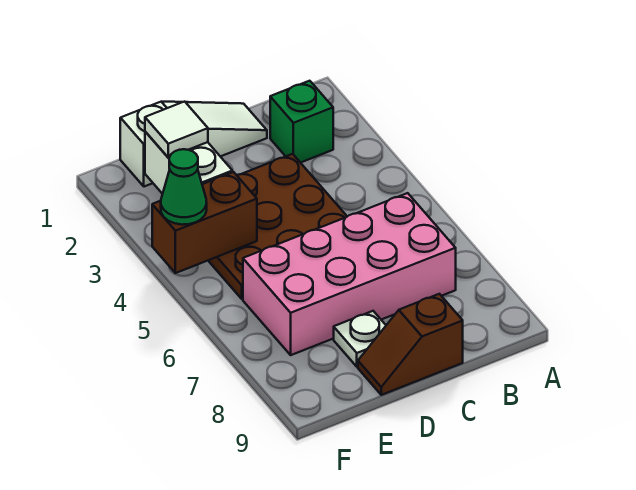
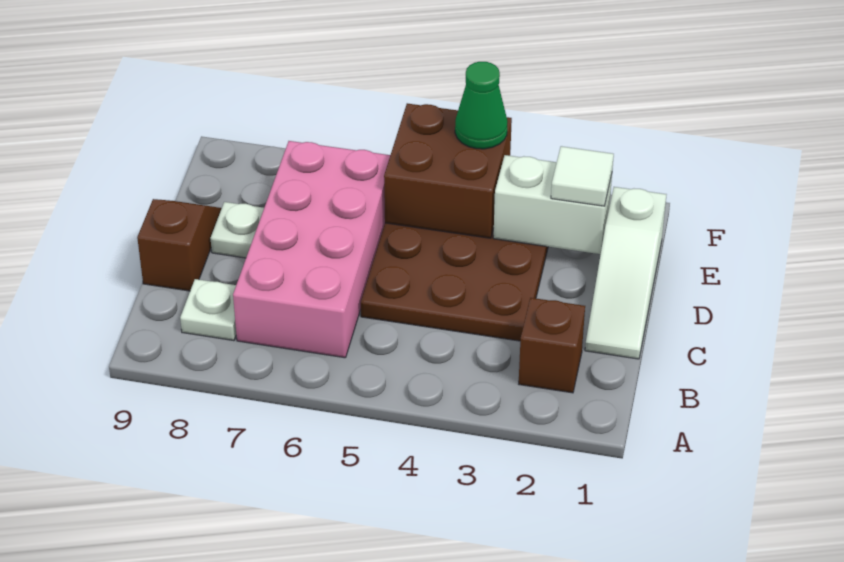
green 1x1 brick [270,81,333,163] -> brown 1x1 brick [519,298,585,393]
none -> white 1x1 plate [180,279,236,340]
brown 1x2 brick [152,172,257,273] -> brown 2x2 brick [384,103,512,238]

